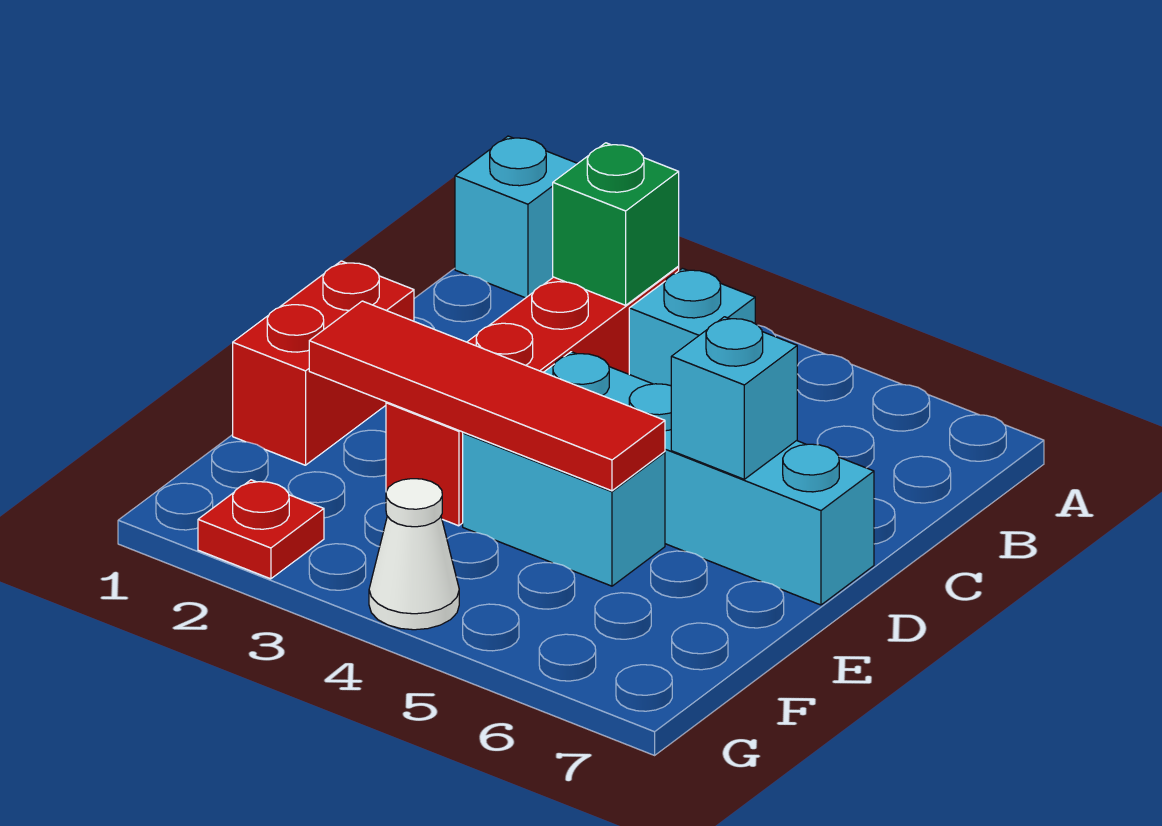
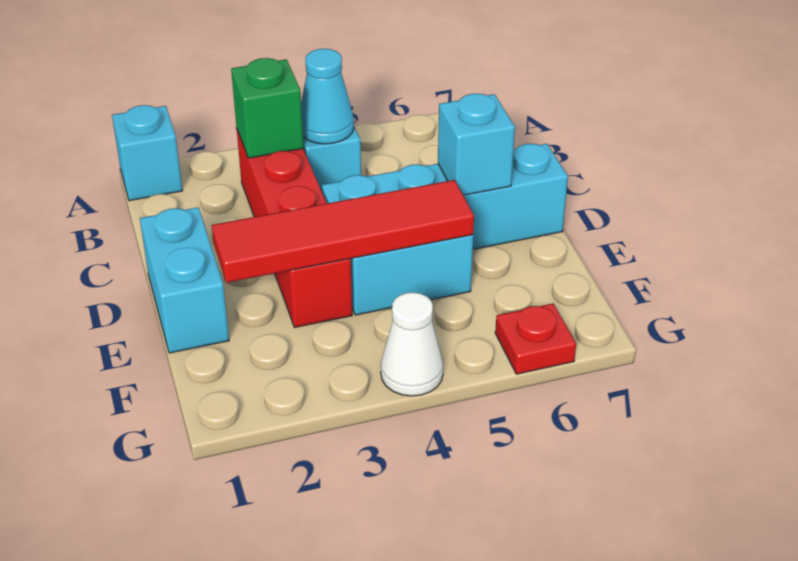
none -> cyan 1x1 cone [301,49,354,144]
red 1x2 brick [233,261,414,465] -> cyan 1x2 brick [140,207,229,353]
red 1x1 plate [198,480,324,579] -> red 1x1 plate moved to [495,304,576,374]

